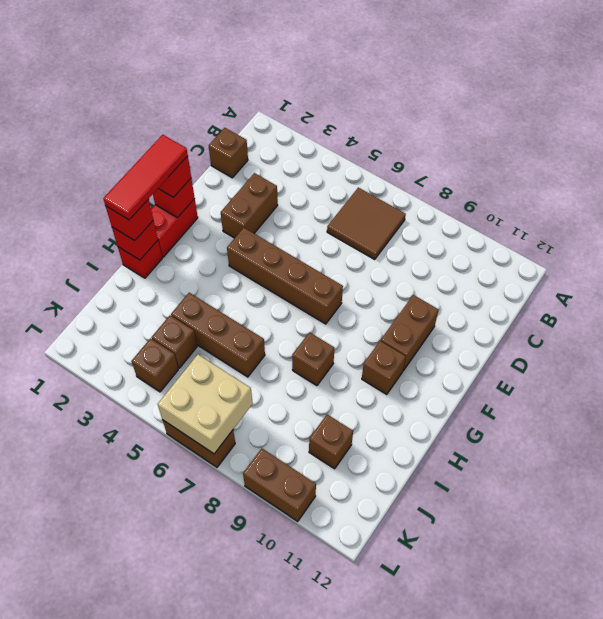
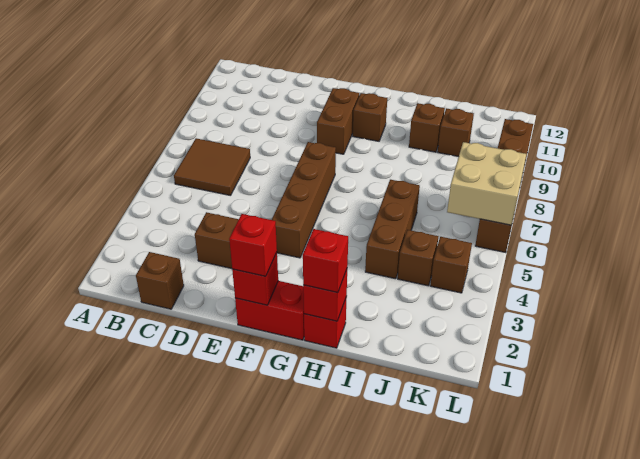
brown 1x2 brick [381,295,439,371] -> brown 1x2 brick turned to [317,88,359,154]
red 1x3 tile [103,135,188,220] -> none
brown 1x1 brick [292,332,334,386] -> brown 1x1 brick moved to [409,103,445,152]

